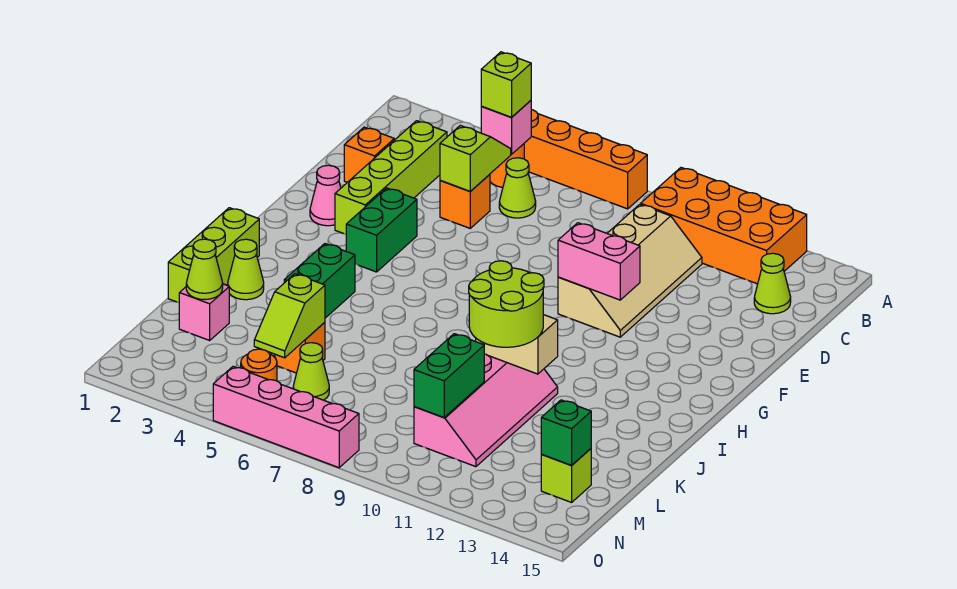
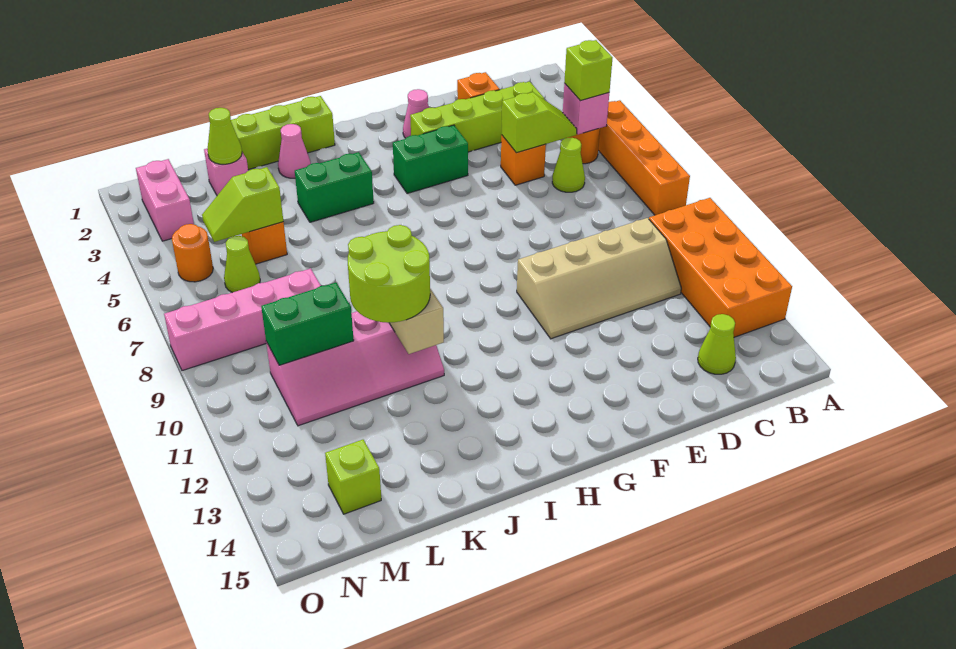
pink 1x2 brick [558,223,640,300] -> pink 1x2 brick moved to [136,159,194,241]
lime 1x1 cone [228,239,264,300] -> pink 1x1 cone [278,124,311,178]
green 1x1 brick [541,400,591,465] -> none
pink 1x4 brick [213,367,359,468] -> pink 1x4 brick turned to [164,268,321,371]

